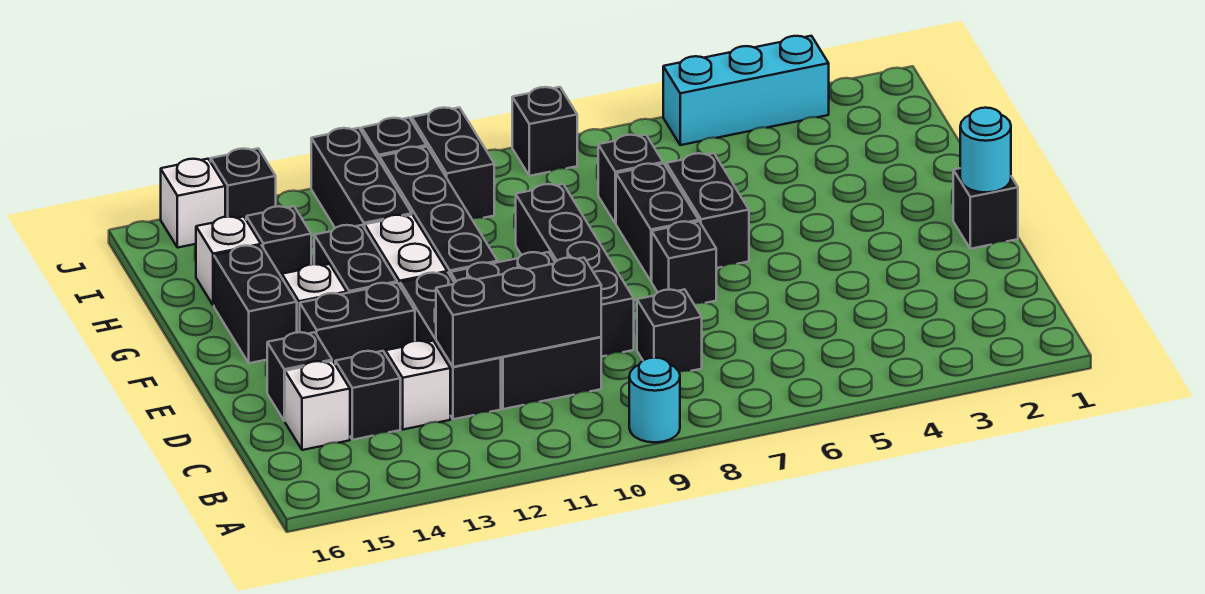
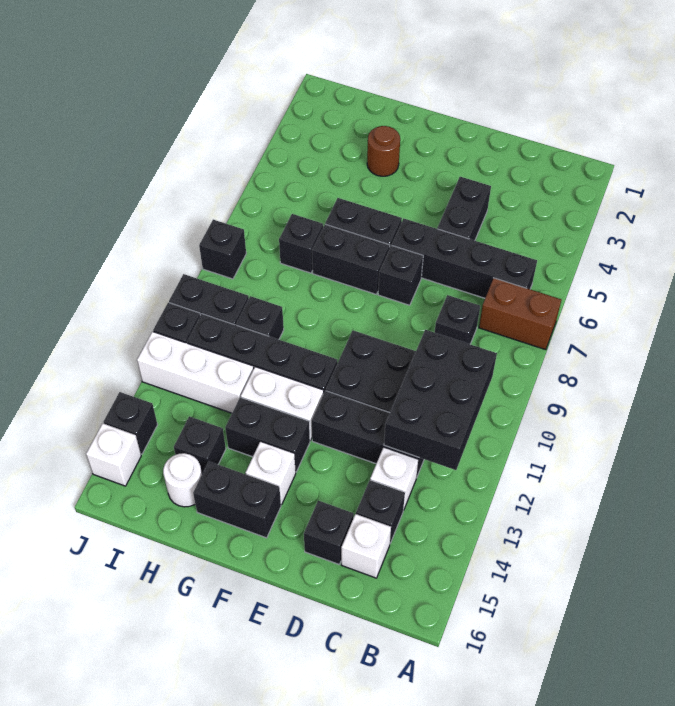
none -> brown 1x2 brick [479,278,561,350]
cyan 1x1 round brick [629,358,680,442] -> none
black 1x3 brick [436,258,601,367] -> black 2x3 brick [384,330,497,470]
black 1x4 brick [516,184,634,357] -> black 1x4 brick moved to [392,219,537,298]
black 1x1 brick [953,168,1018,249] -> black 1x1 brick moved to [236,296,284,340]
cyan 1x1 round brick [960,108,1011,193] -> none
black 1x2 brick [300,283,415,364] -> black 1x2 brick moved to [437,177,491,241]
none -> brown 1x1 round brick [367,126,400,176]
black 1x3 brick [311,128,412,228] -> white 1x3 brick [137,332,254,413]
white 1x1 brick [196,217,261,305] -> white 1x1 round brick [163,453,202,507]
cyan 1x3 brick [663,36,829,145] -> none

